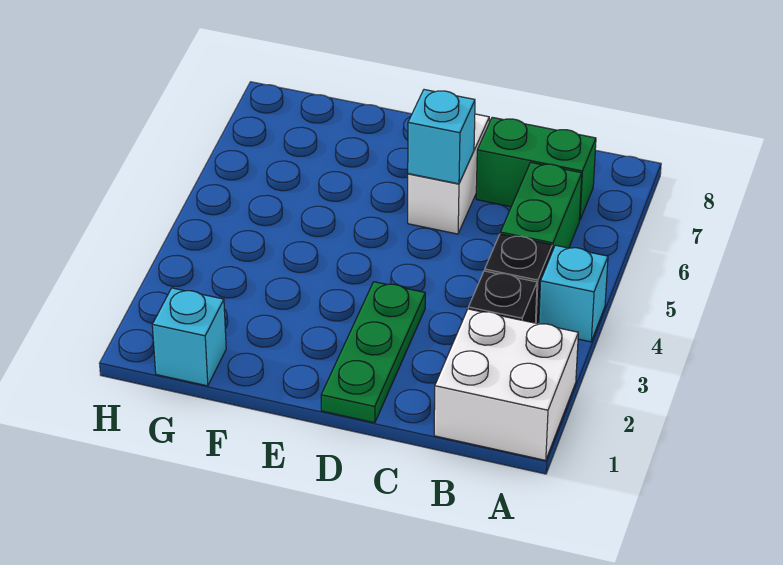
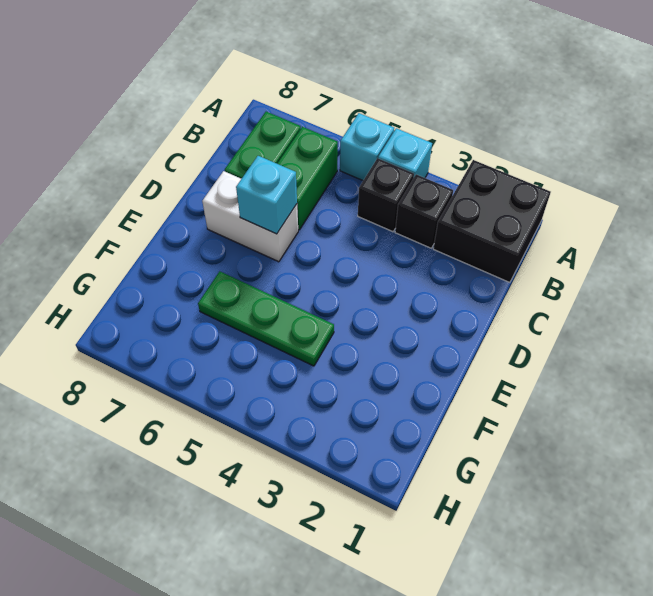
white 2x2 brick [434,309,578,460] -> black 2x2 brick [433,160,551,283]
green 1x2 brick [500,162,582,252] -> green 1x2 brick turned to [277,127,338,230]
green 1x3 plate [321,282,425,423] -> green 1x3 plate moved to [198,271,334,366]
cyan 1x1 brick [152,288,226,386] -> cyan 1x1 brick moved to [340,113,394,180]

